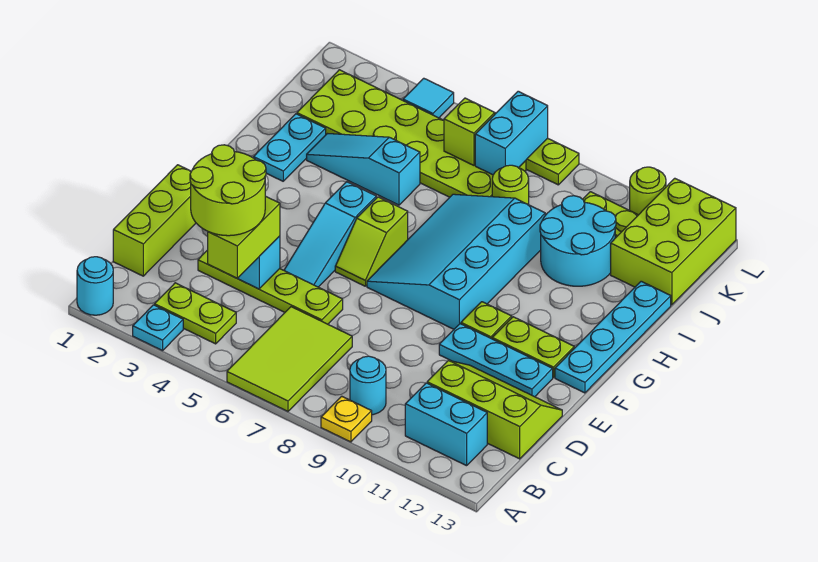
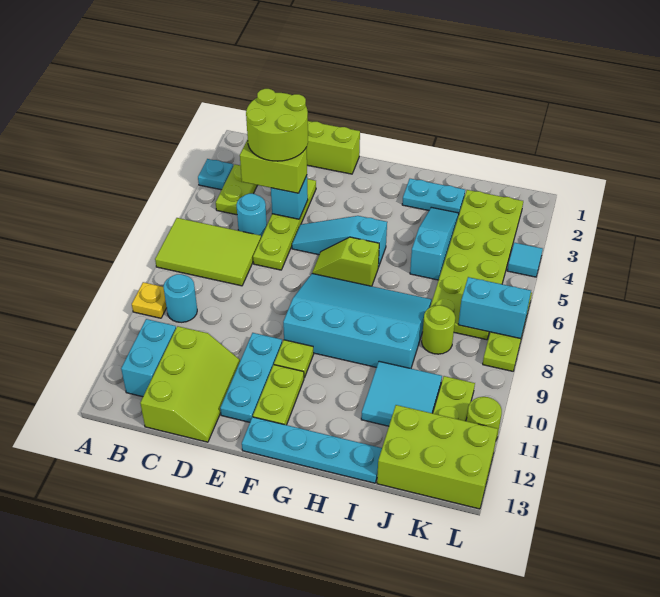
cyan 1x1 round brick [77,257,113,315] -> cyan 1x1 round brick moved to [237,194,267,237]
cyan 2x2 round brick [540,196,616,286] -> cyan 2x2 tile [361,361,442,426]
lime 1x1 brick [444,98,495,165] -> none

